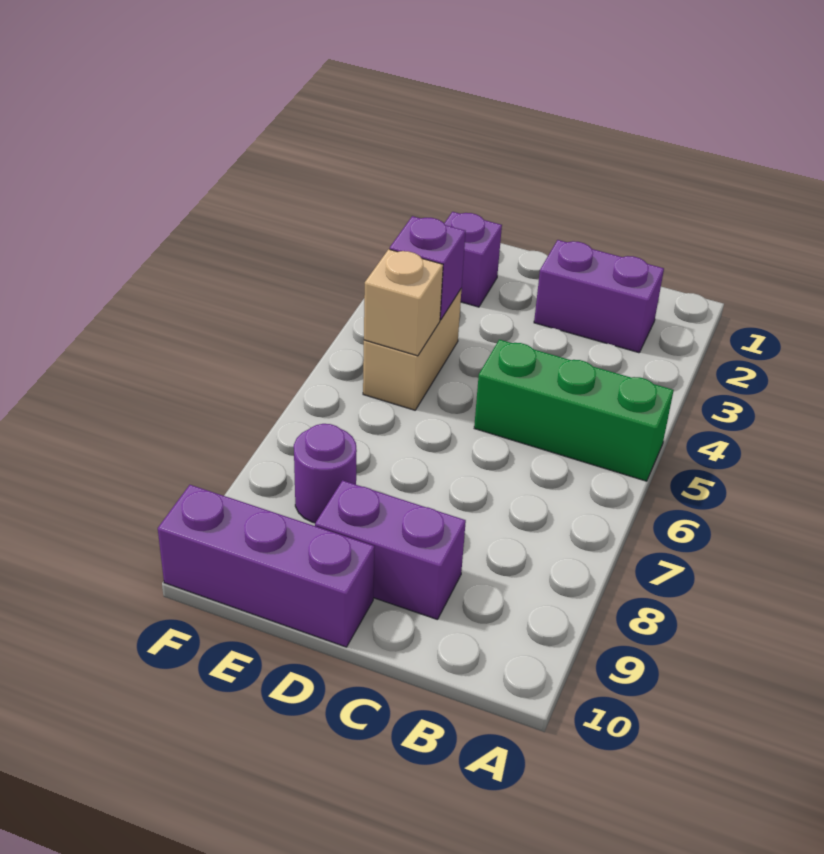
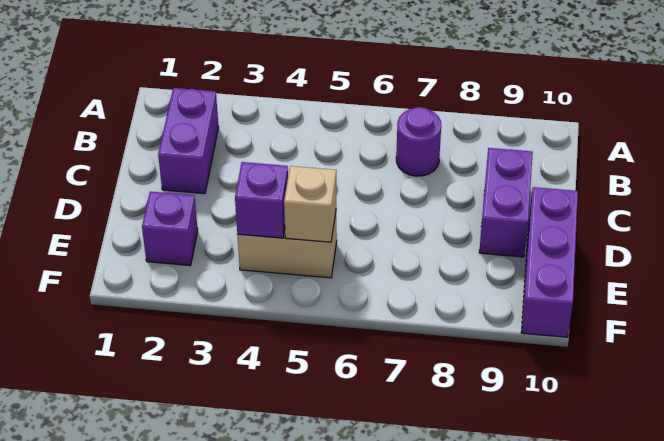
green 1x3 brick [474,340,674,481] -> none
purple 1x1 round brick [294,424,357,523] -> purple 1x1 round brick moved to [396,107,441,176]

